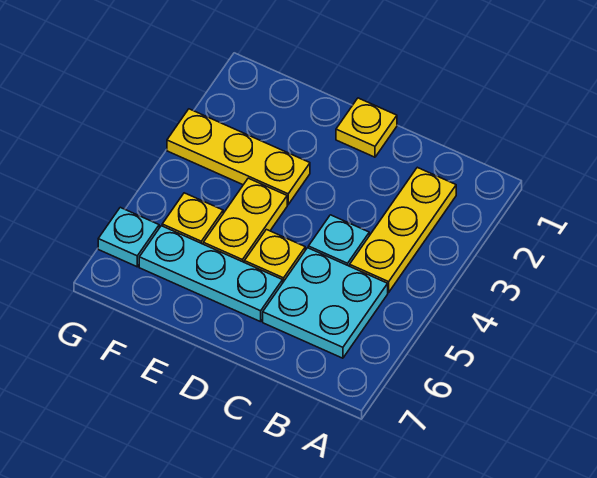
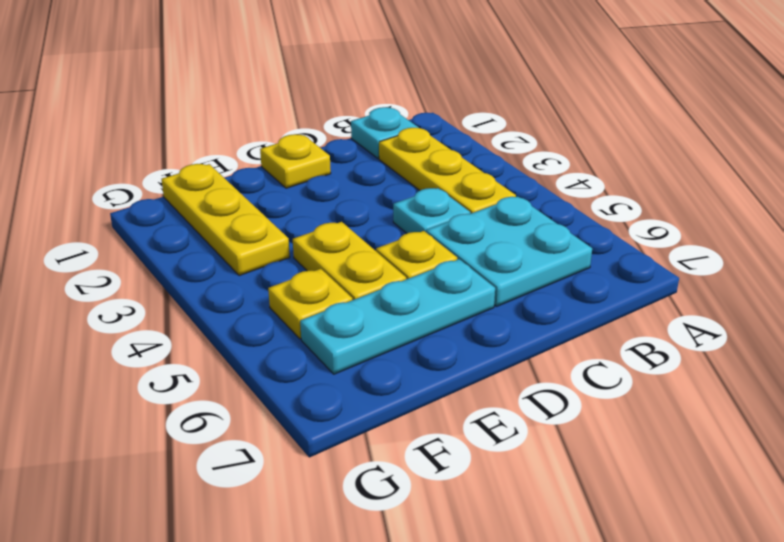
yellow 1x3 plate [167,109,310,205] -> yellow 1x3 plate turned to [161,164,290,276]
cyan 1x1 plate [98,207,159,267] -> cyan 1x1 plate moved to [351,107,419,158]

